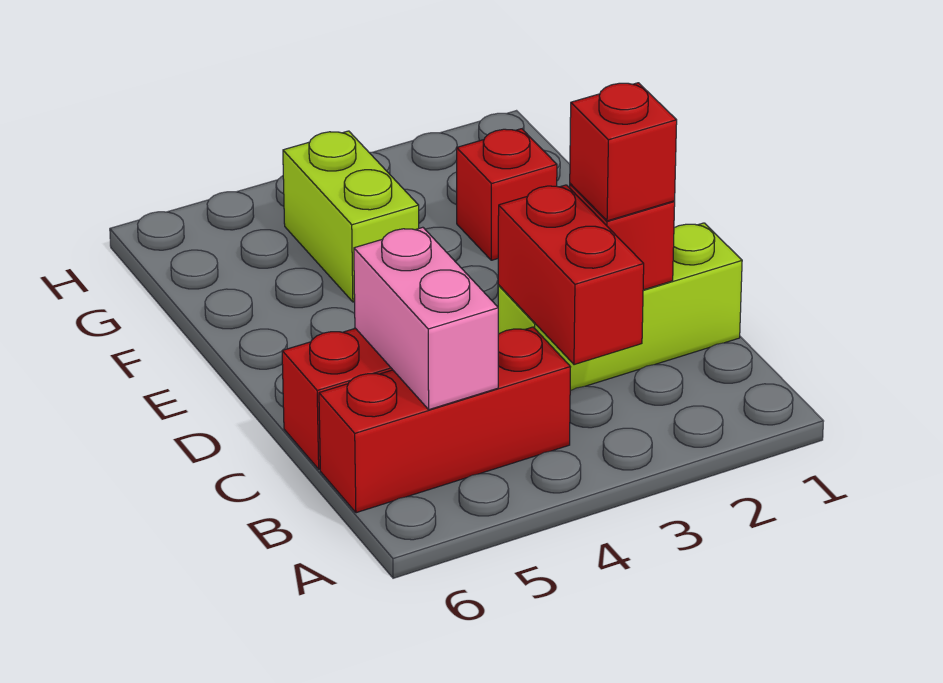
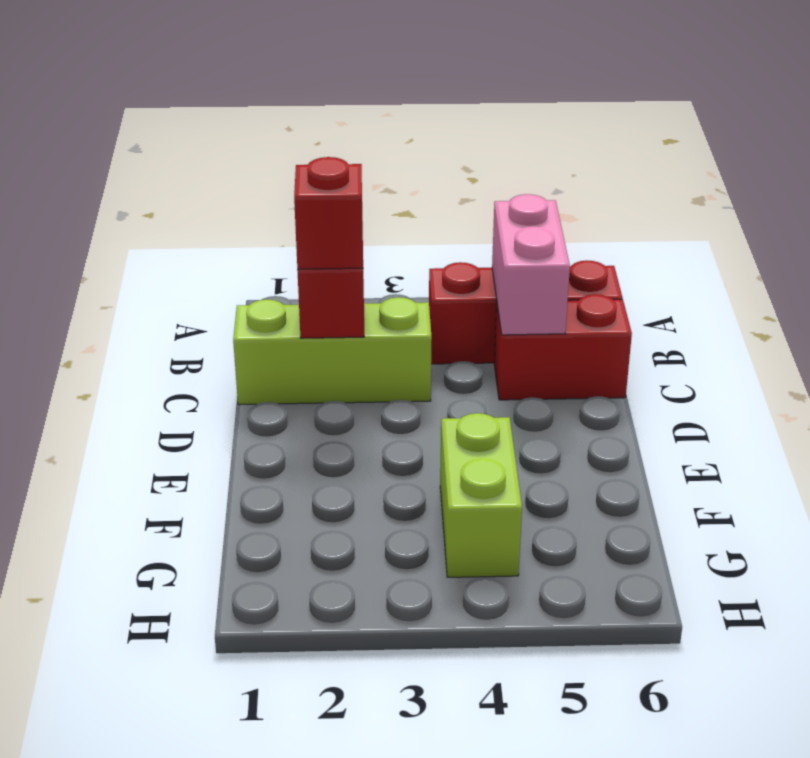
red 1x2 brick [498,185,644,365] -> none
red 1x1 brick [457,129,557,260] -> none

